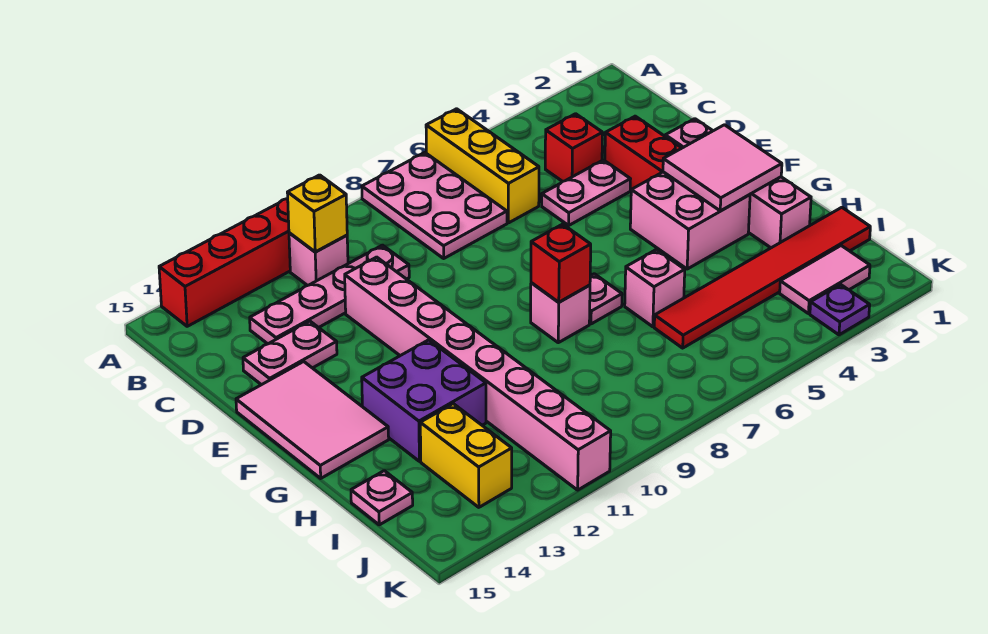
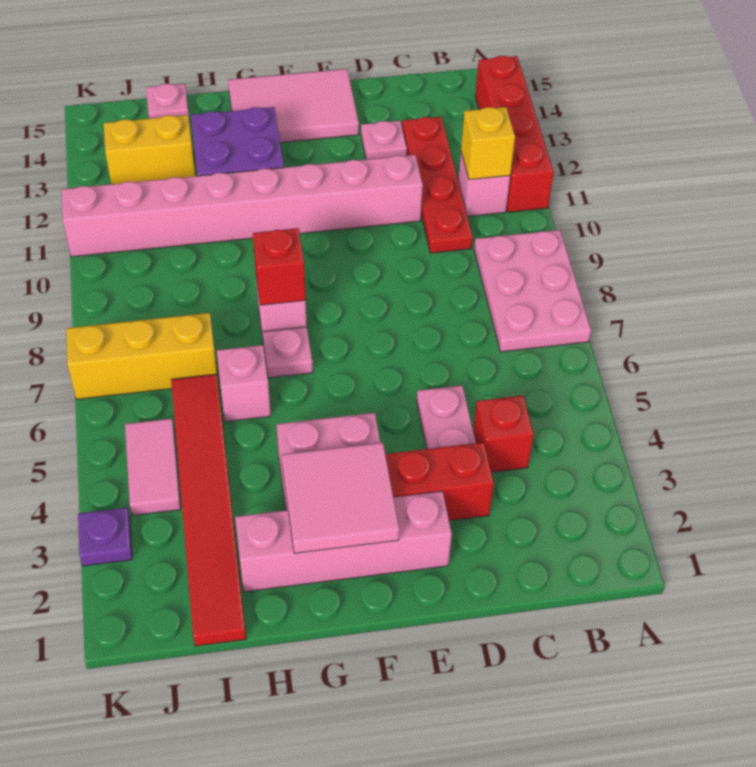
yellow 1x3 brick [426,109,539,223] -> yellow 1x3 brick moved to [66,313,217,399]
pink 2x3 plate [362,153,507,258] -> pink 2x3 plate turned to [474,230,591,352]
pink 1x4 plate [250,245,409,344] -> red 1x4 plate [402,117,473,253]
pink 1x2 plate [243,321,337,385] -> pink 1x1 plate [361,121,407,160]
pink 1x2 tile [780,246,870,314] -> pink 1x2 tile moved to [125,419,181,516]

